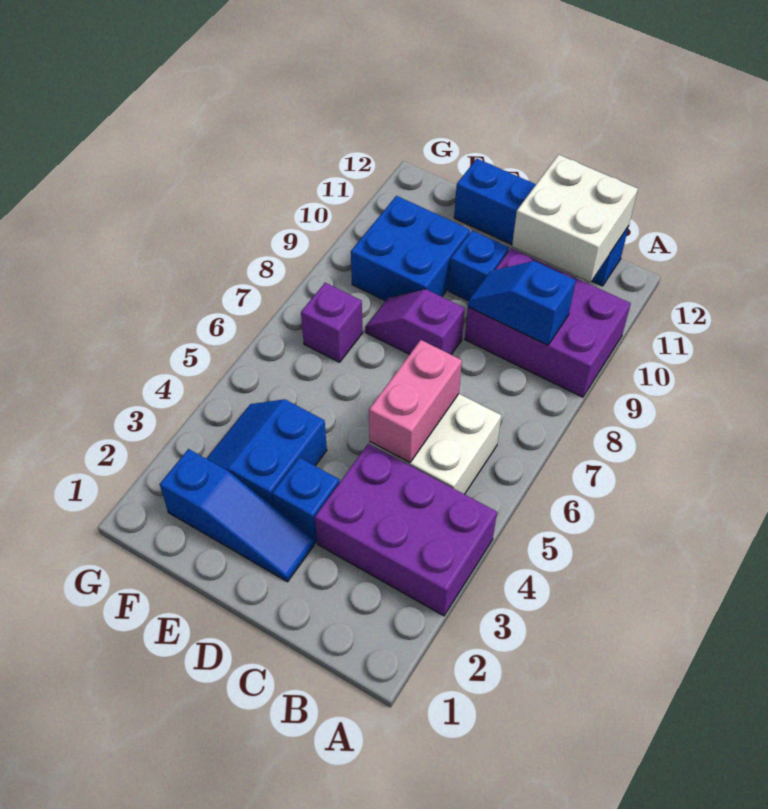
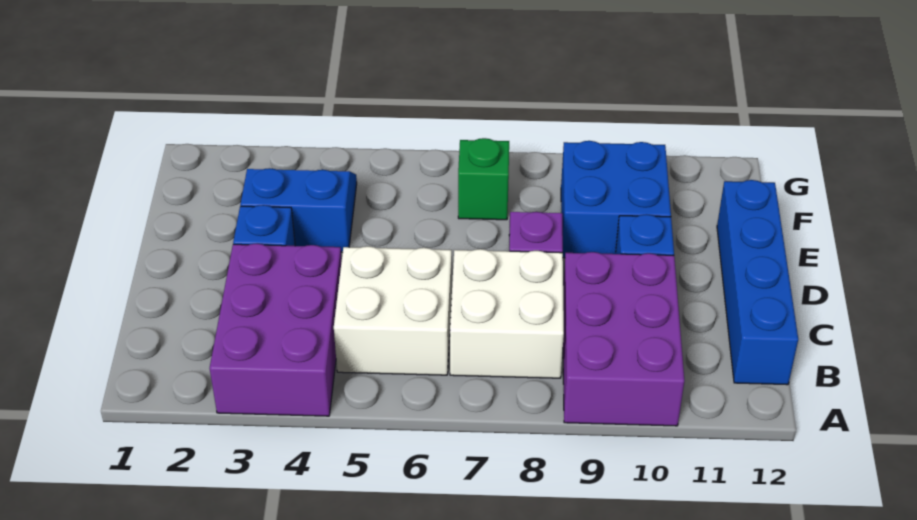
blue 1x2 slope [468,261,576,345] -> none
white 2x2 brick [512,155,638,282] -> white 2x2 brick moved to [450,249,564,378]
pink 1x2 brick [369,340,462,463] -> none
blue 1x3 slope [160,449,314,582] -> none
purple 1x1 brick [301,283,363,362] -> green 1x1 brick [458,138,509,220]

